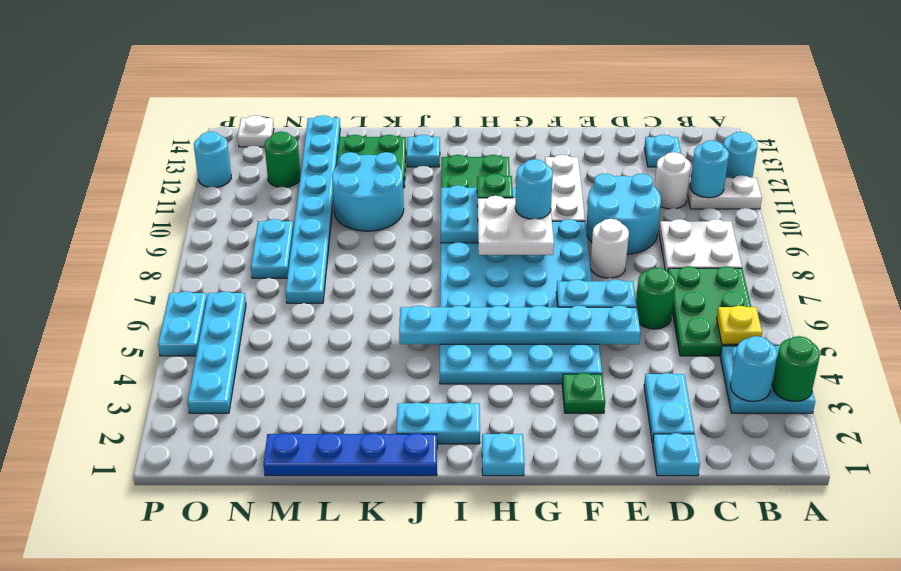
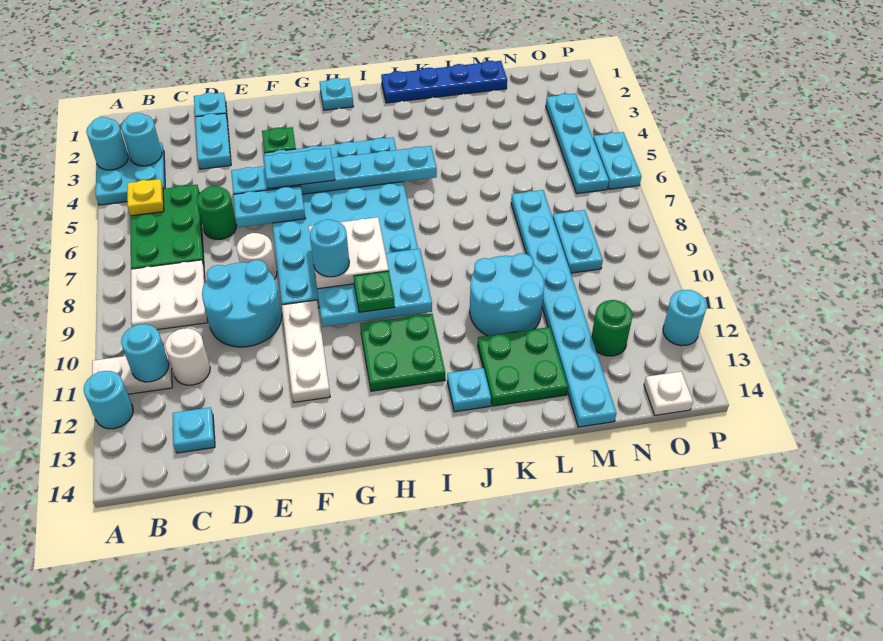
green 1x1 round brick [772,336,820,401] -> cyan 1x1 round brick [86,117,128,170]
cyan 1x2 plate [396,402,480,444] -> cyan 1x2 plate moved to [264,148,335,189]

